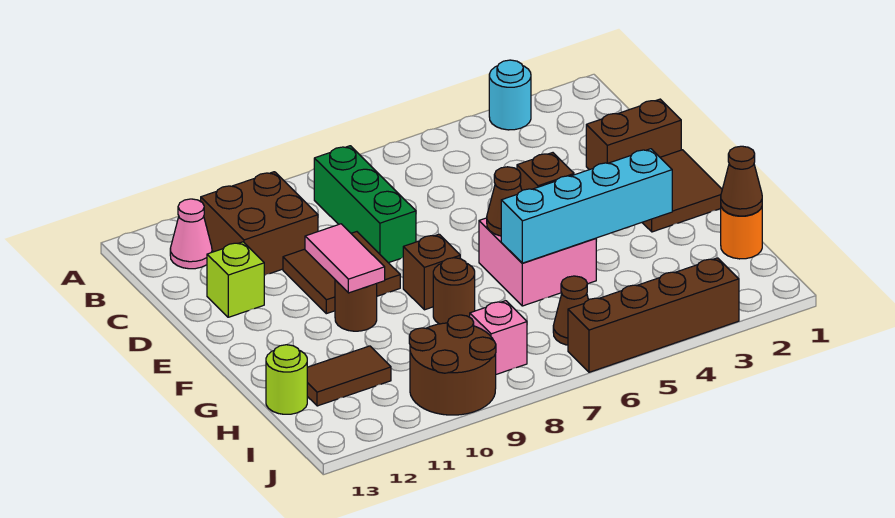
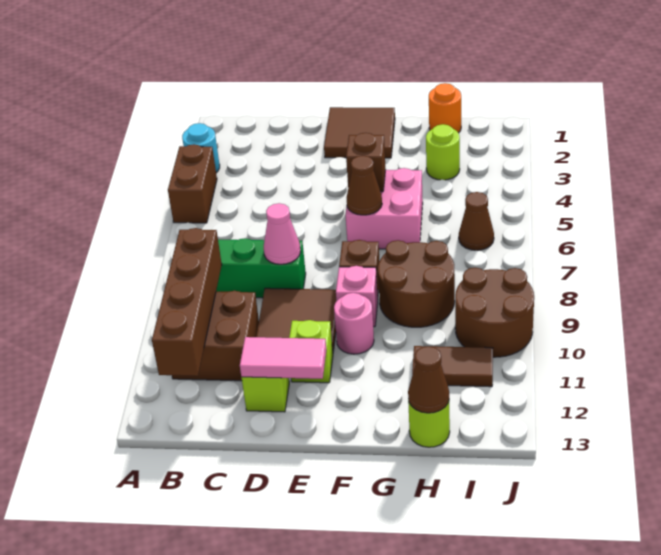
pink 1x1 cone [170,199,212,269] -> pink 1x1 cone moved to [264,203,301,264]
brown 1x2 brick [586,99,681,170] -> brown 1x2 brick moved to [168,144,217,223]
pink 1x2 tile [305,224,385,293] -> pink 1x2 tile moved to [240,337,326,379]
none -> lime 1x1 brick [289,320,333,383]
brown 1x1 round brick [335,280,377,331] -> pink 1x1 round brick [334,293,374,354]
cyan 1x4 brick [501,149,672,263] -> none
brown 1x1 round brick [433,258,475,324] -> brown 2x2 round brick [378,240,455,327]
brown 1x1 cone [721,146,762,216] -> brown 1x1 cone moved to [408,346,449,413]
none -> lime 1x1 round brick [426,124,460,180]
brown 1x2 tile [307,346,391,406] -> brown 1x2 tile turned to [412,346,493,387]
pink 1x1 brick [470,301,527,374] -> pink 1x1 brick moved to [336,266,378,327]
brown 1x4 brick [568,258,739,372] -> brown 1x4 brick moved to [152,228,222,376]

